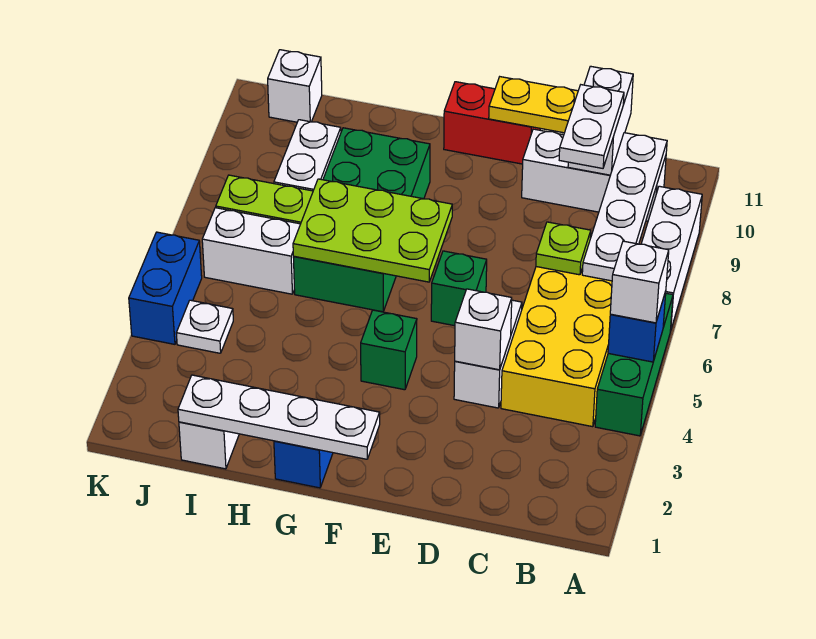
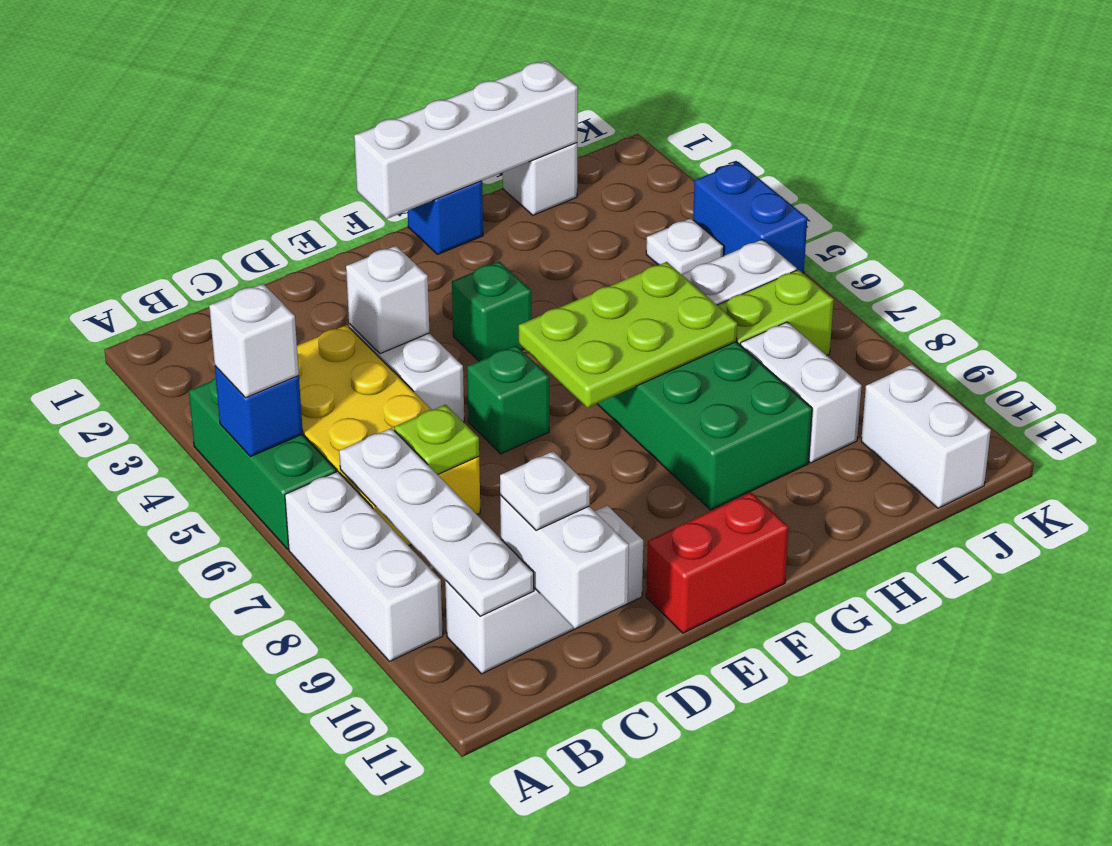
white 1x2 plate [559,85,624,168] -> white 1x1 plate [500,451,590,530]
yellow 1x2 plate [489,77,578,133] -> none
white 1x4 plate [178,375,380,459] -> white 1x4 brick [354,61,578,219]
white 1x1 brick [268,50,322,122] -> white 1x2 brick [861,365,991,508]

